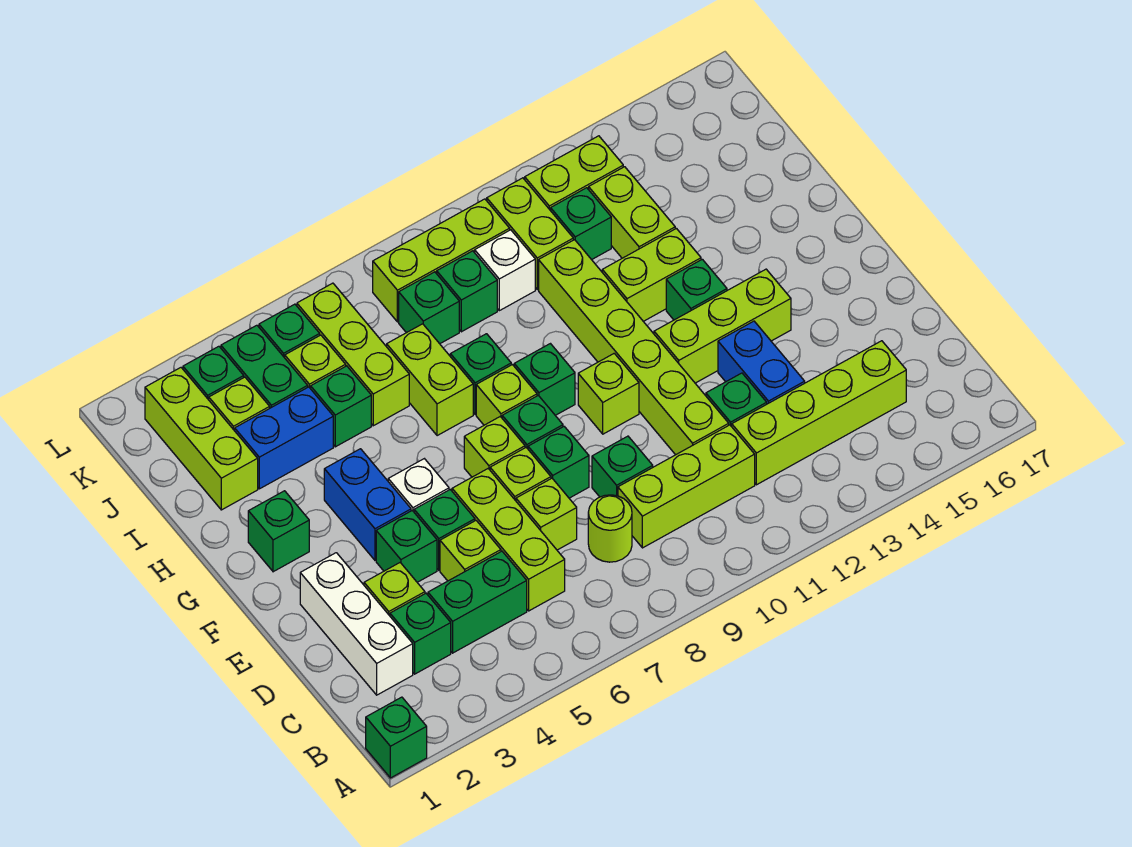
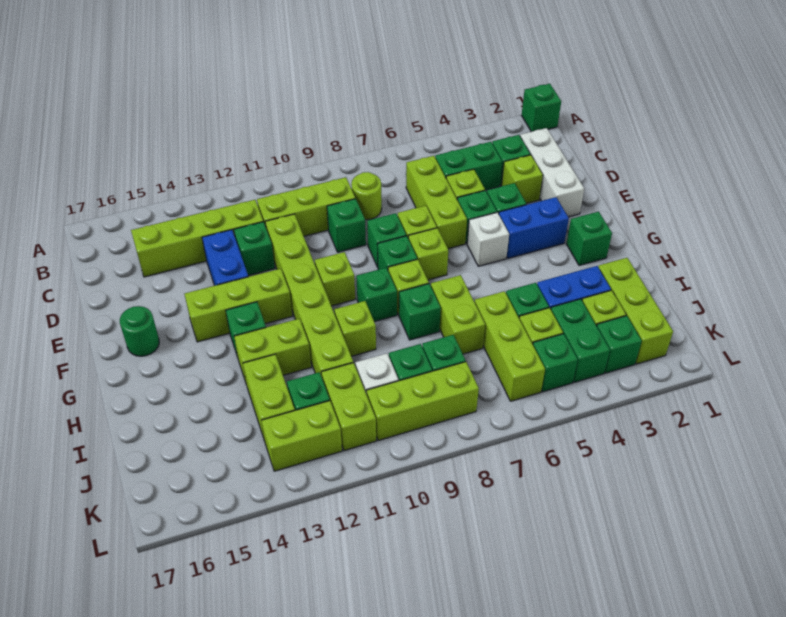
lime 1x1 brick [516,478,577,550] -> lime 1x1 brick moved to [334,301,376,356]
blue 1x2 brick [324,449,411,560] -> blue 1x2 brick turned to [499,197,569,258]
none -> green 1x1 round brick [120,306,159,356]

